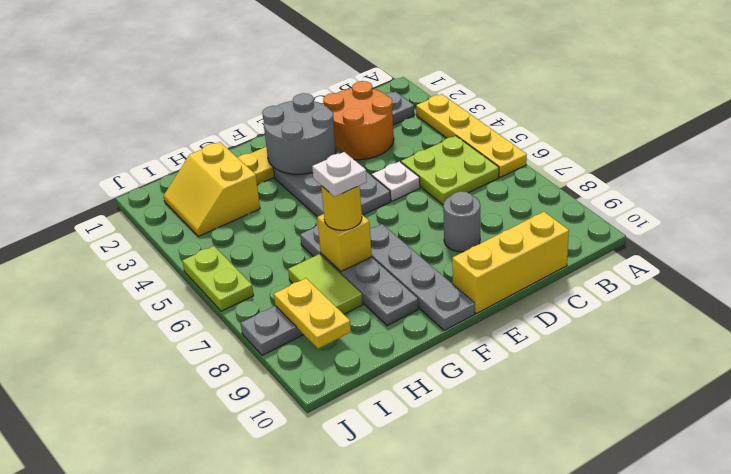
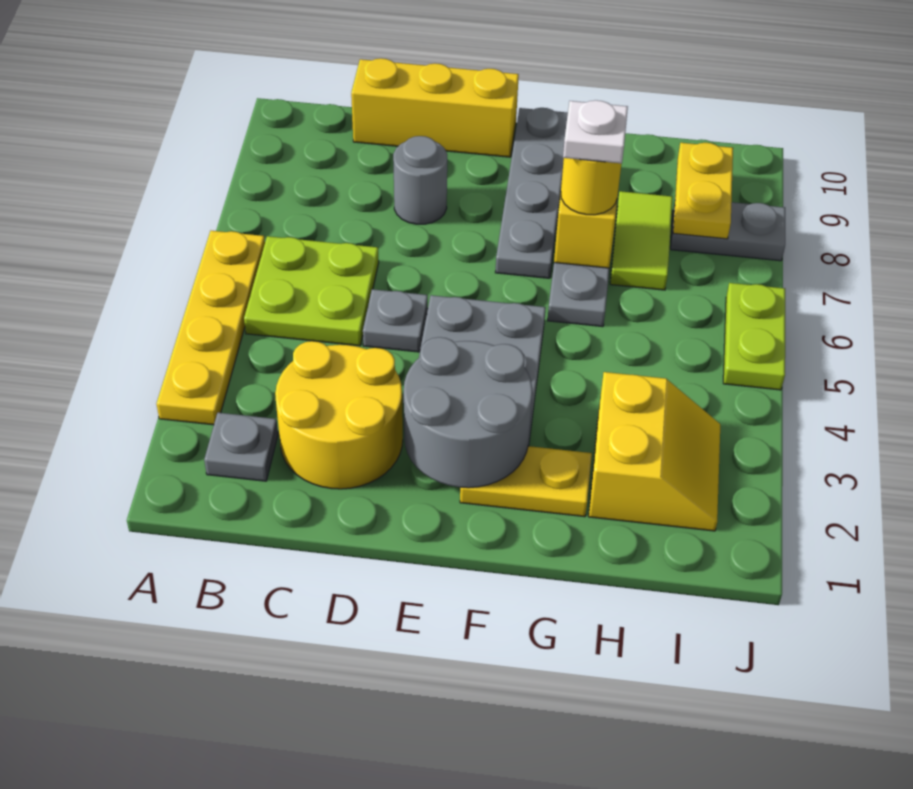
orange 2x2 round brick [323,81,394,160] -> yellow 2x2 round brick [275,341,403,489]
white 1x1 plate [372,162,420,201] -> grey 1x1 plate [363,289,428,352]

